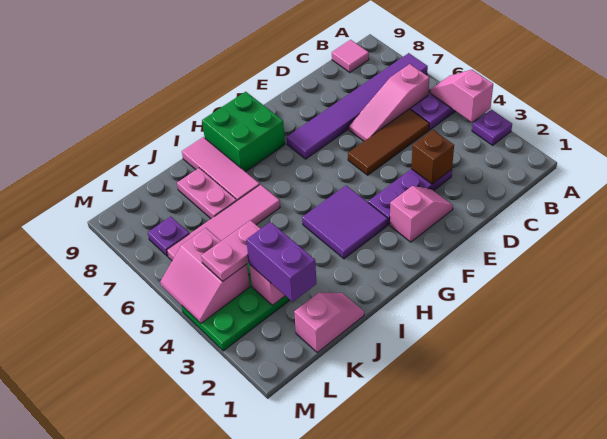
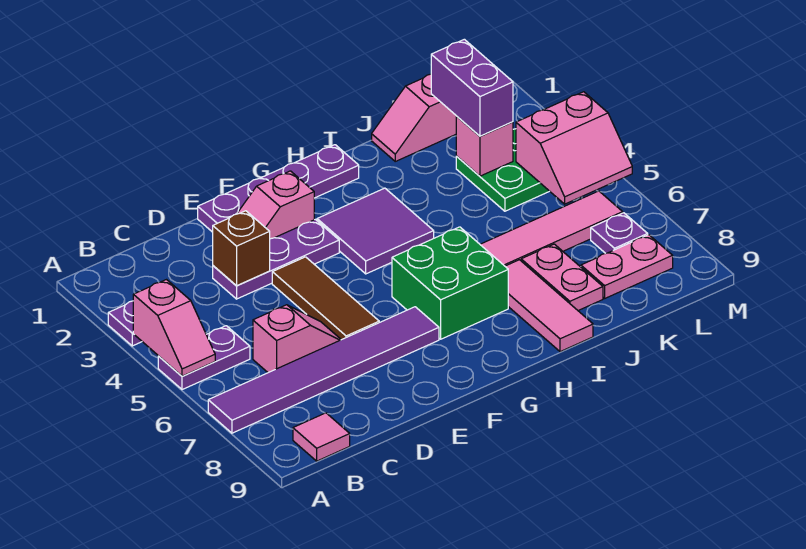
pink 1x3 slope [349,64,429,141] -> pink 1x2 slope [253,305,341,373]
brown 1x3 tile [348,109,429,175] -> brown 1x3 tile turned to [272,257,379,340]
none -> purple 1x4 plate [198,145,359,232]
green 2x2 brick [202,92,285,172] -> green 2x2 brick moved to [392,227,508,339]
pink 1x2 plate [201,220,260,281] -> pink 1x2 plate moved to [581,235,673,298]
pink 2x2 slope [160,228,250,323] -> pink 2x2 slope turned to [516,92,632,204]

